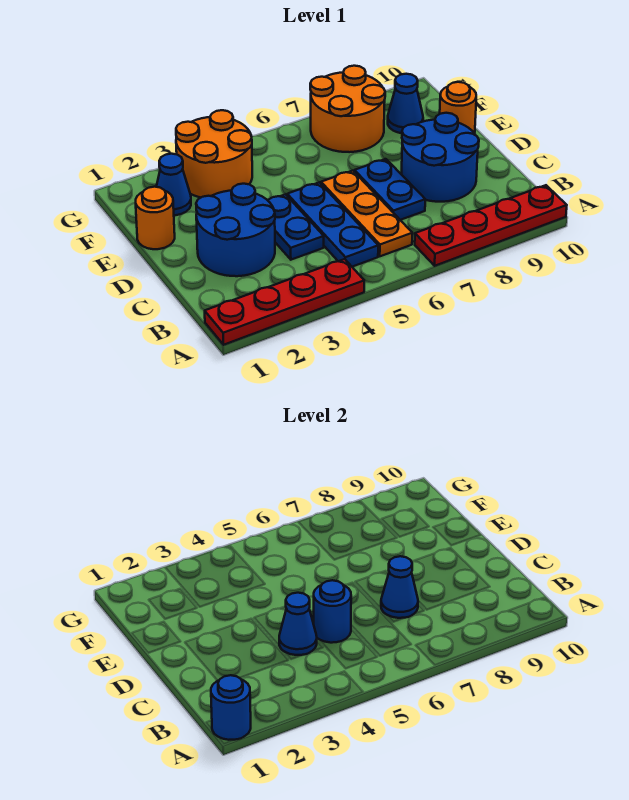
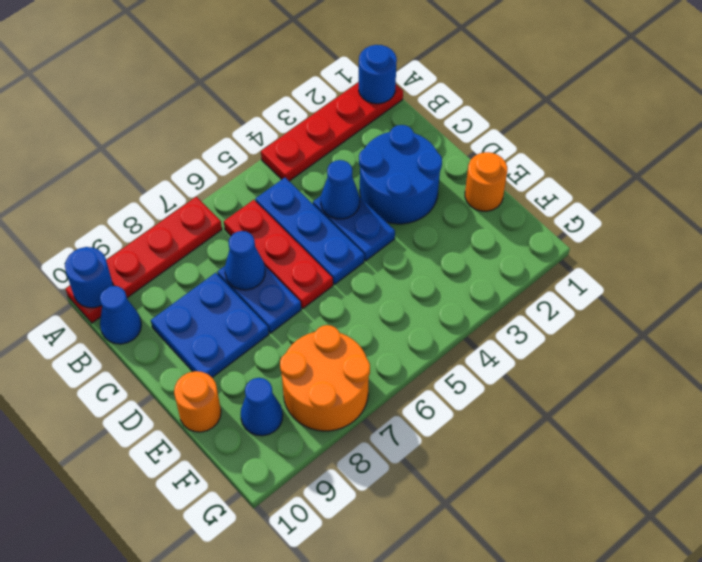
orange 1x3 plate [321,171,412,256] -> red 1x3 plate [224,200,333,308]
blue 1x1 round brick [314,580,351,643] -> blue 1x1 round brick moved to [65,247,113,308]
blue 2x2 round brick [402,113,479,202] -> blue 2x2 plate [151,273,269,377]
blue 1x1 cone [156,154,191,215] -> blue 1x1 cone moved to [100,286,141,344]
orange 2x2 round brick [176,110,252,197] -> none

